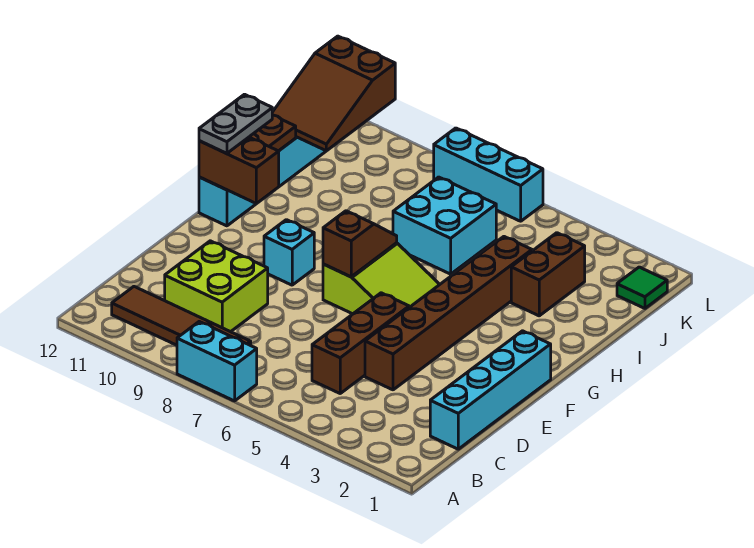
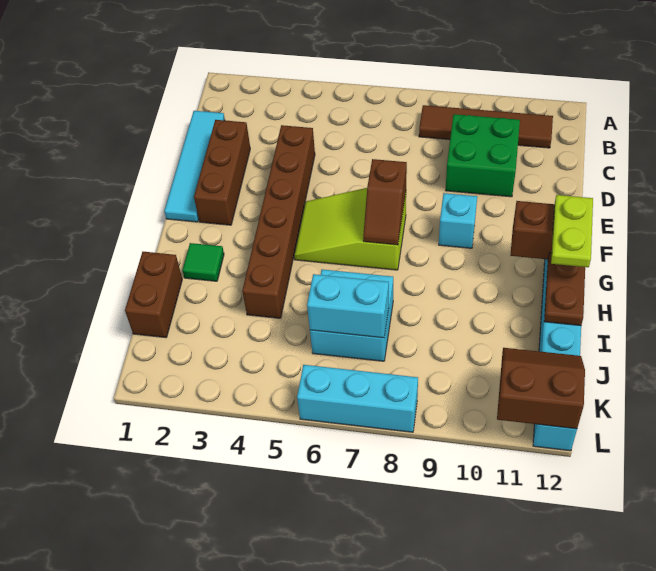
cyan 1x2 brick [177,322,257,401] -> cyan 1x2 brick moved to [307,274,389,338]
cyan 1x4 brick [430,331,551,449] -> cyan 1x4 tile [164,111,225,222]
brown 1x3 brick [312,293,409,393] -> brown 1x3 brick moved to [194,120,250,225]
lime 2x2 brick [165,241,268,332] -> green 2x2 brick [446,114,520,197]
grey 1x2 plate [199,94,272,154] -> lime 1x2 plate [551,195,593,267]
brown 1x2 brick [511,233,585,316] -> brown 1x2 brick moved to [125,252,182,338]
brown 2x3 slope [272,36,395,151] -> brown 2x2 slope [497,348,585,429]
green 1x1 tile [617,267,667,308] -> green 1x1 tile moved to [183,243,224,281]

